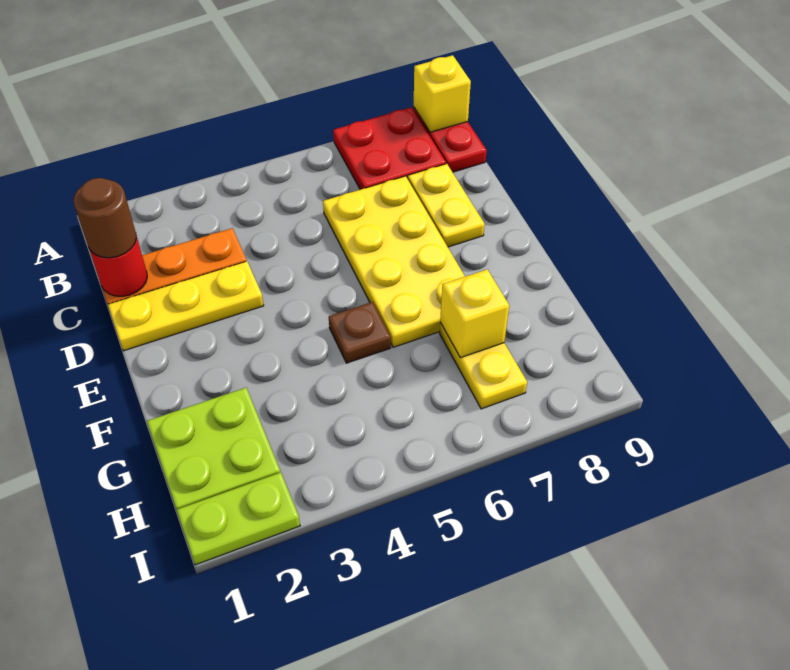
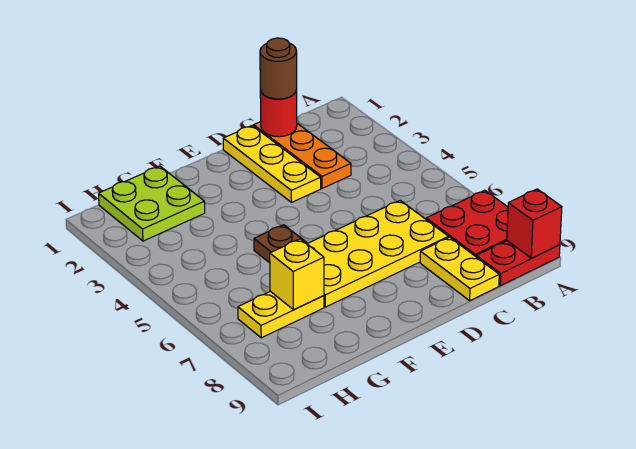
yellow 1x1 brick [414,55,471,132] -> red 1x1 brick [507,189,562,258]
yellow 1x2 plate [408,164,485,247] -> yellow 1x2 plate turned to [420,237,499,301]
lime 1x2 plate [177,472,300,565] -> none

